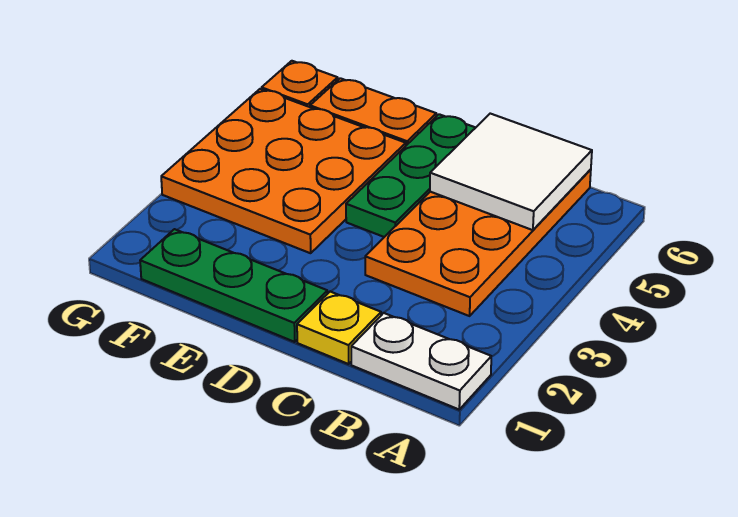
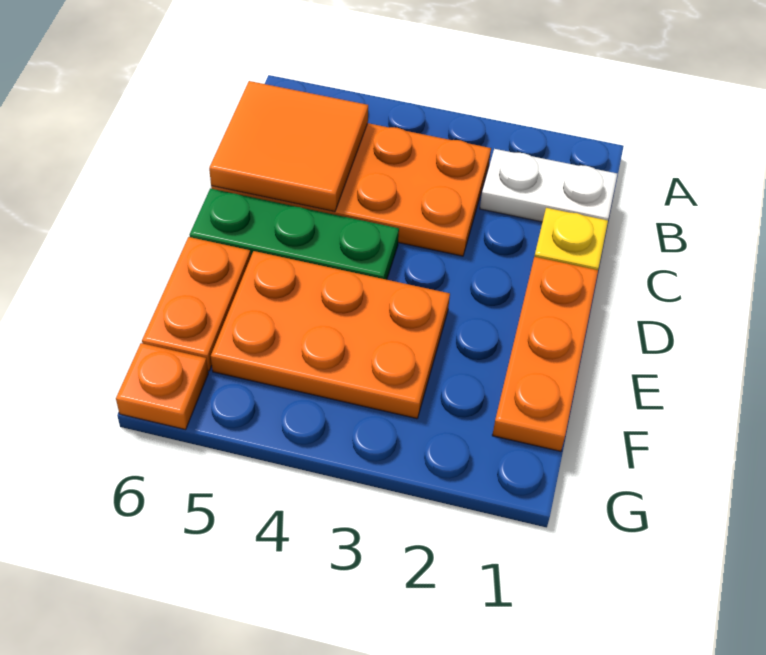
white 1x2 plate [351,313,491,409] -> white 1x2 plate turned to [480,149,617,222]
white 2x2 tile [430,114,592,230] -> orange 2x2 tile [209,81,368,212]
green 1x3 plate [140,229,327,342] -> orange 1x3 plate [492,257,598,451]
orange 3x3 plate [161,89,406,253] -> orange 2x3 plate [211,251,450,419]

